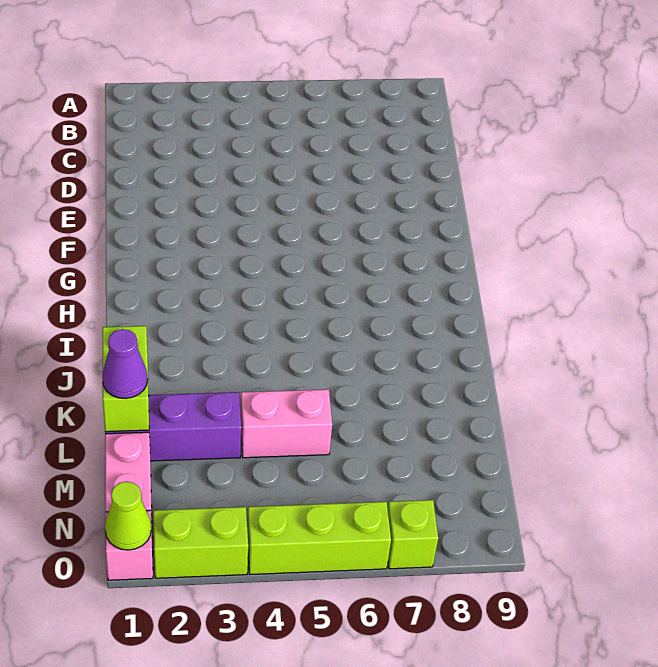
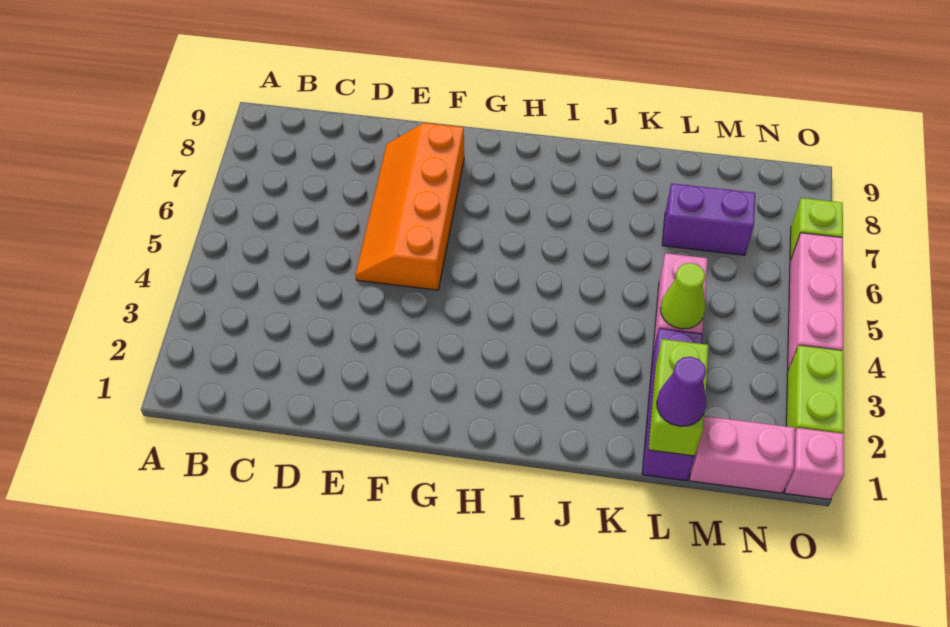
none -> orange 2x4 slope [355,123,464,290]
lime 1x2 brick [103,326,149,432] -> lime 1x2 brick turned to [648,339,709,456]
none -> purple 1x2 brick [662,183,755,255]
lime 1x1 cone [105,482,151,550] -> lime 1x1 cone moved to [660,263,705,329]
lime 1x3 brick [247,502,391,574] -> pink 1x3 brick [788,233,843,370]

